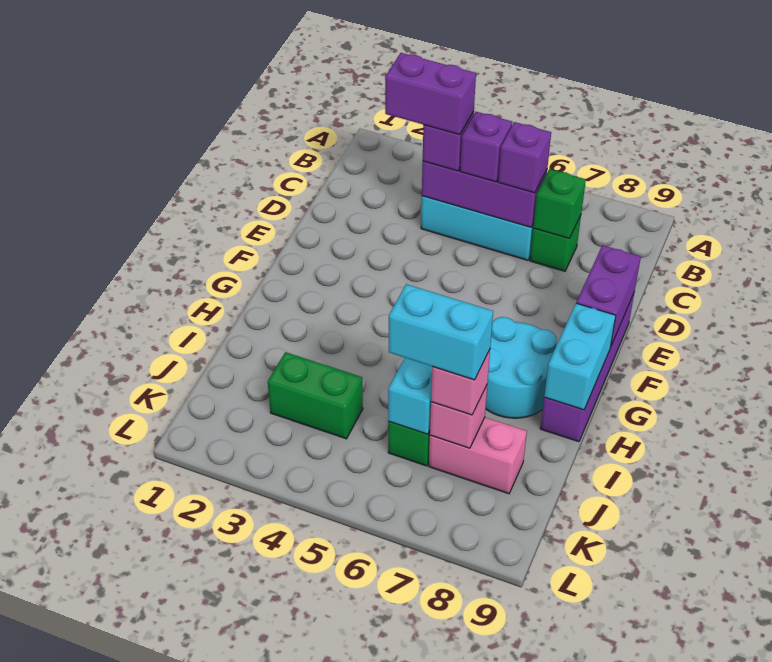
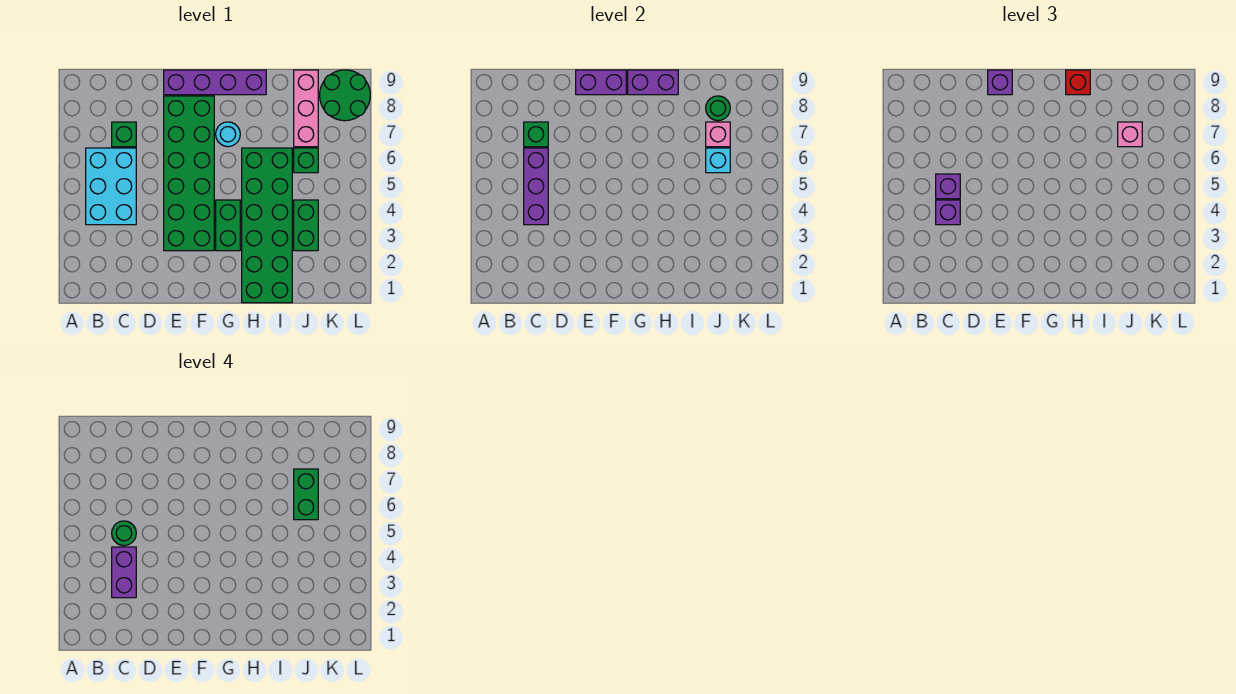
none -> green 1x1 round brick [112,521,136,546]
purple 1x1 brick [498,122,551,193] -> purple 1x1 brick moved to [988,70,1012,95]
none -> green 2x6 brick [164,96,214,251]
none -> green 1x2 brick [216,200,240,251]
cyan 2x2 round brick [486,317,557,418] -> cyan 1x1 round brick [216,122,240,147]
cyan 1x2 brick [544,303,616,410] -> purple 1x2 brick [628,70,678,95]
none -> green 2x6 brick [242,148,292,303]
none -> red 1x1 brick [1066,70,1090,95]
cyan 1x2 brick [389,284,493,380] -> green 1x2 brick [294,469,318,520]
pink 1x2 brick [429,417,527,494] -> pink 1x3 brick [294,70,318,147]
none -> green 1x1 round brick [706,96,730,121]
none -> green 2x2 round brick [320,70,370,121]

